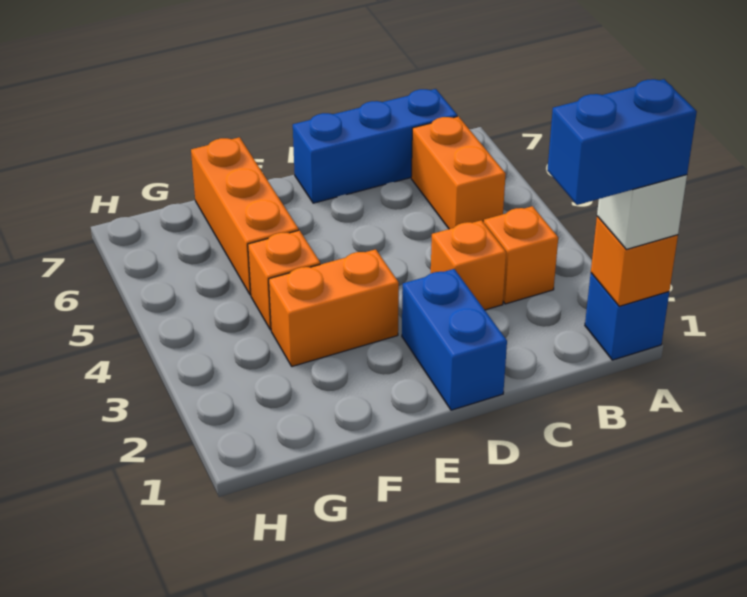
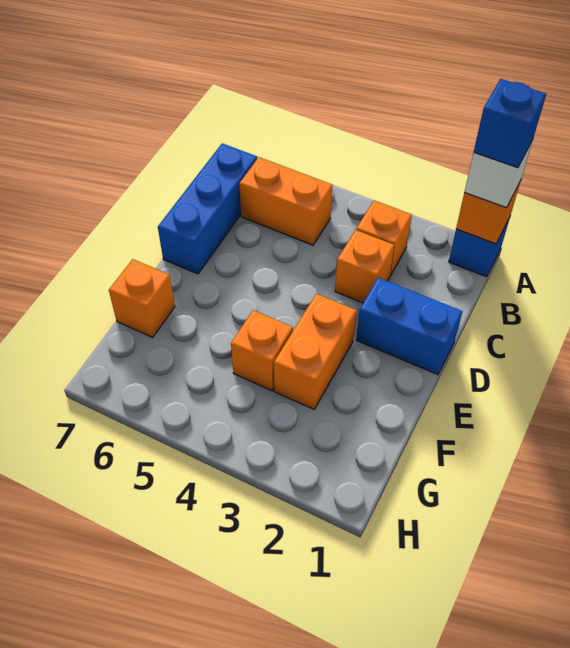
blue 1x2 brick [547,79,697,205] -> blue 1x1 brick [474,79,546,168]
orange 1x3 brick [191,137,299,295] -> orange 1x1 brick [109,259,175,337]

